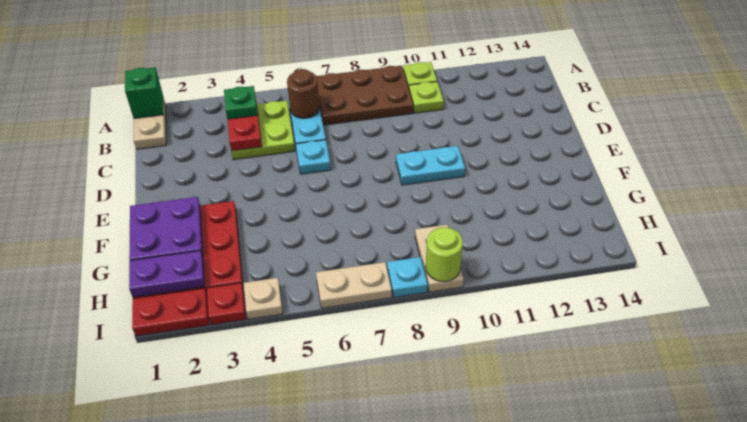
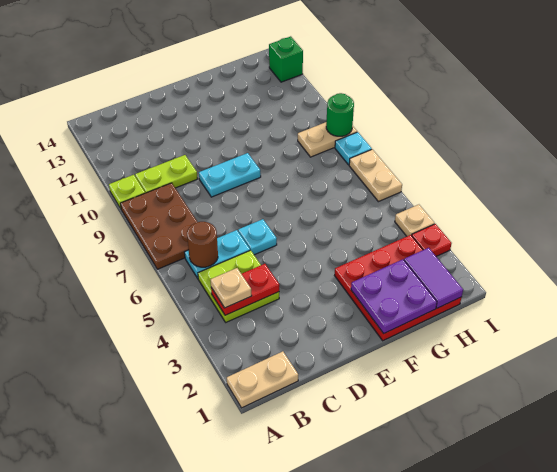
green 1x1 brick [125,67,164,119] -> green 1x1 brick moved to [269,36,303,82]
green 1x1 plate [224,86,258,119] -> tan 1x1 plate [210,268,252,308]
lime 1x1 plate [409,82,444,113] -> lime 1x2 plate [135,155,198,193]
cyan 1x2 plate [396,146,465,185] -> cyan 1x2 plate turned to [199,153,261,197]
purple 1x2 plate [129,251,205,297] -> purple 1x2 tile [404,248,463,308]
red 1x2 plate [132,288,209,336] -> none
lime 1x1 round brick [426,227,463,281] -> green 1x1 round brick [326,93,354,136]

